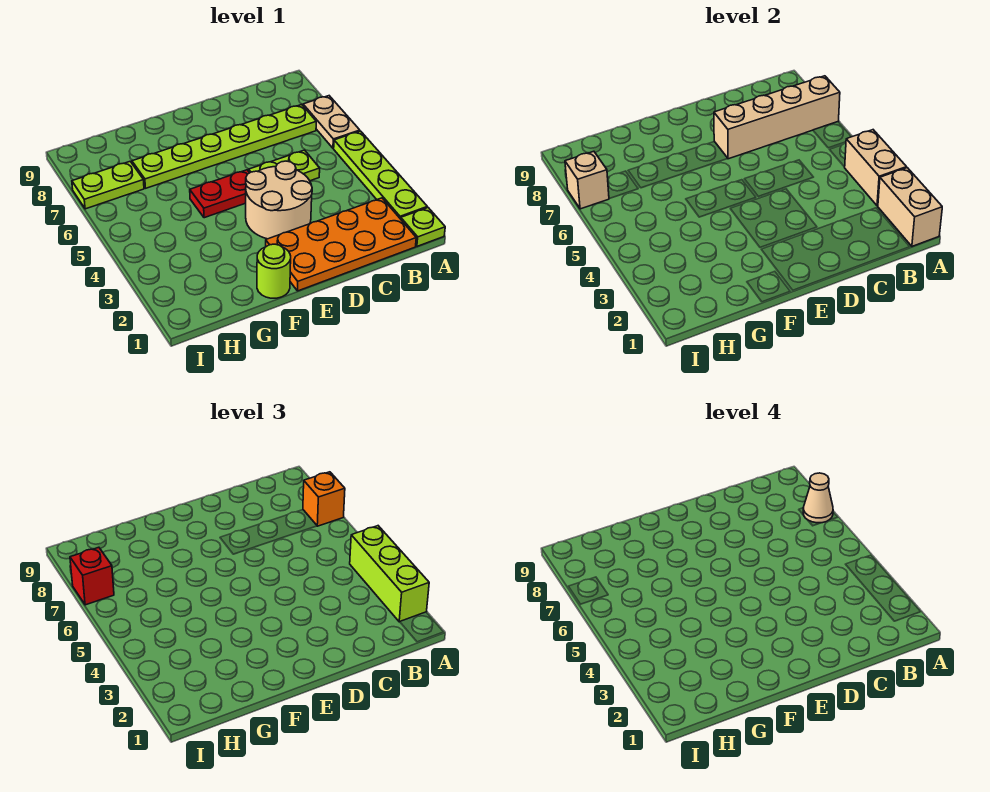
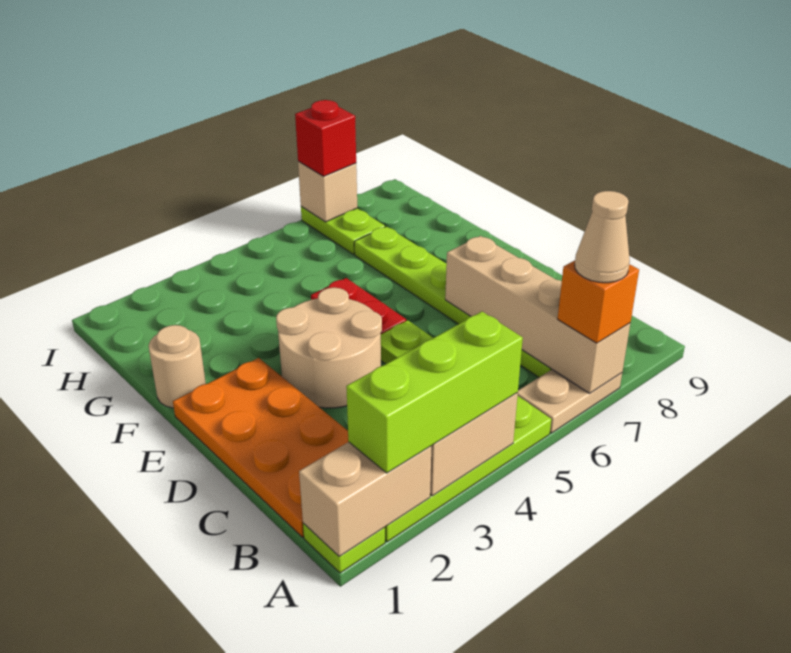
lime 1x1 round brick [257,244,291,298] -> tan 1x1 round brick [149,325,206,408]

